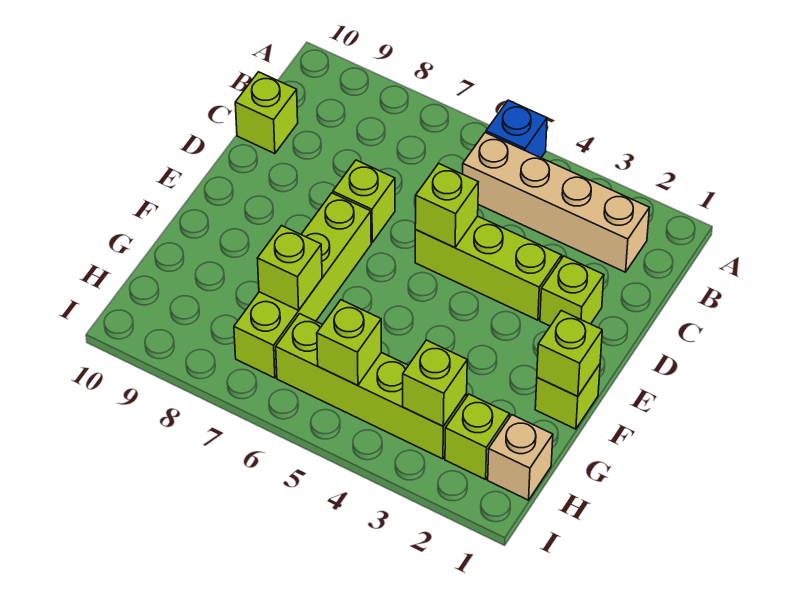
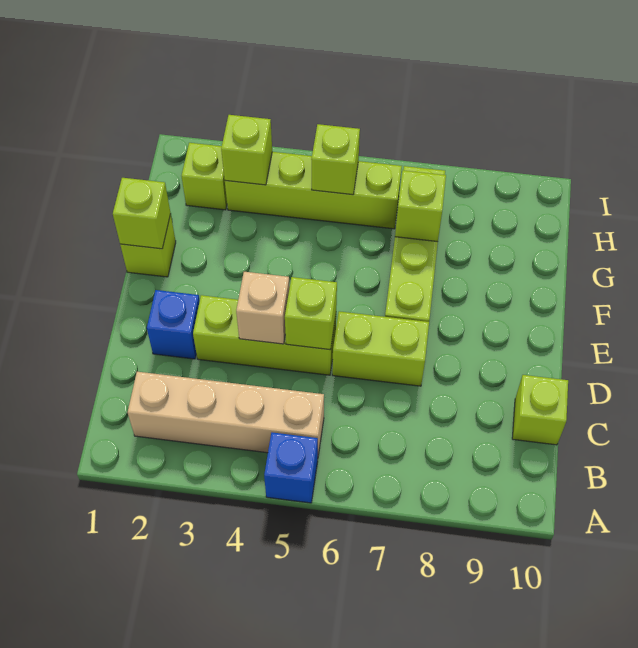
lime 1x1 brick [540,256,604,326] -> blue 1x1 brick [147,290,200,359]
lime 1x1 brick [333,160,395,243] -> lime 1x2 brick [332,311,429,386]
tan 1x1 brick [488,415,553,500] -> tan 1x1 brick moved to [236,272,290,344]

